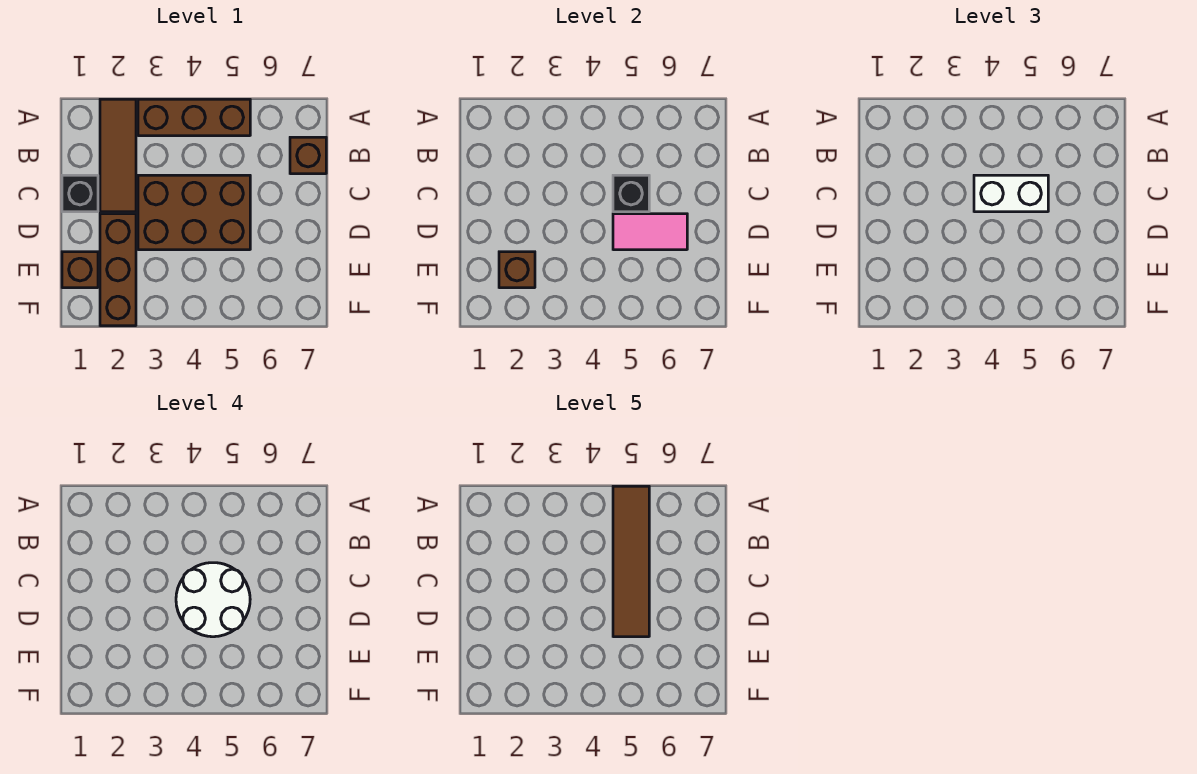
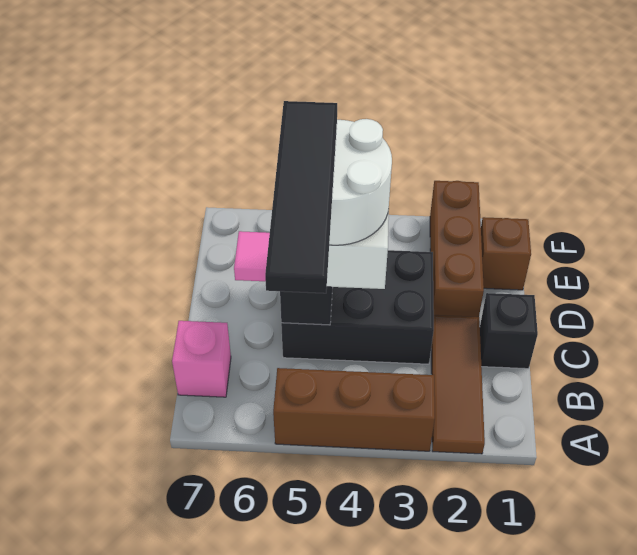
brown 1x4 tile [613,486,649,637] -> black 1x4 tile [265,101,337,293]
brown 1x1 brick [290,137,326,174] -> pink 1x1 brick [172,321,231,397]
brown 2x3 brick [138,175,250,250] -> black 2x3 brick [281,250,434,364]
brown 1x1 brick [499,252,535,288] -> none

